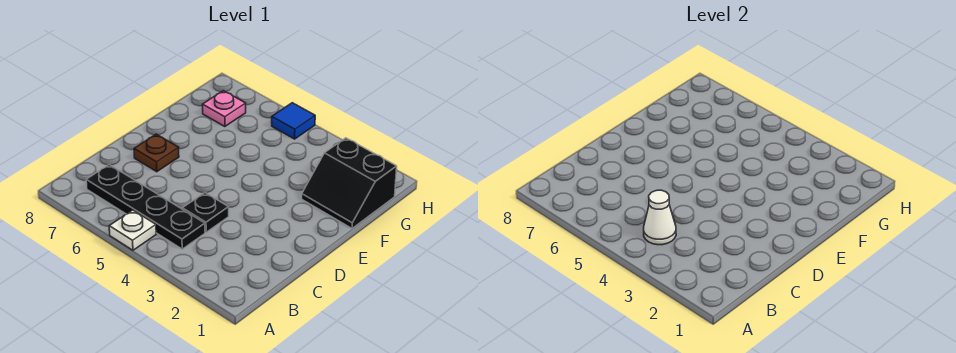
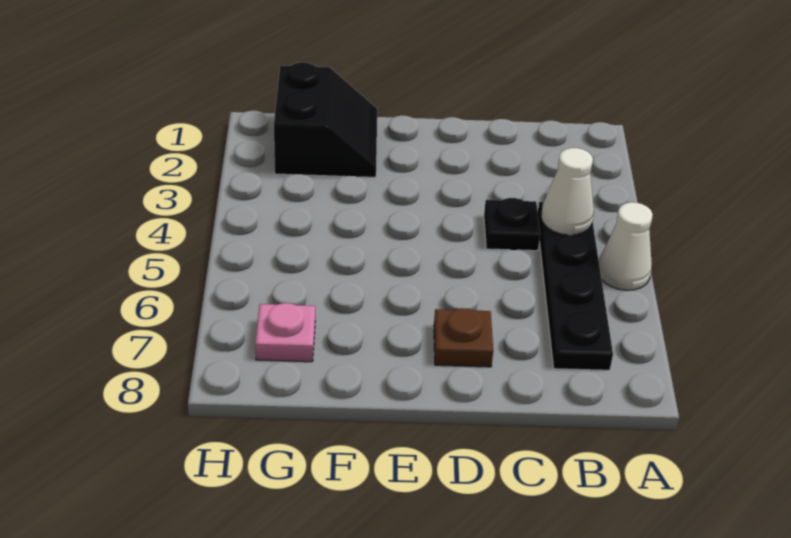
white 1x1 plate [109,210,156,250] -> white 1x1 cone [599,202,653,290]
blue 1x1 tile [272,103,315,139] -> none

